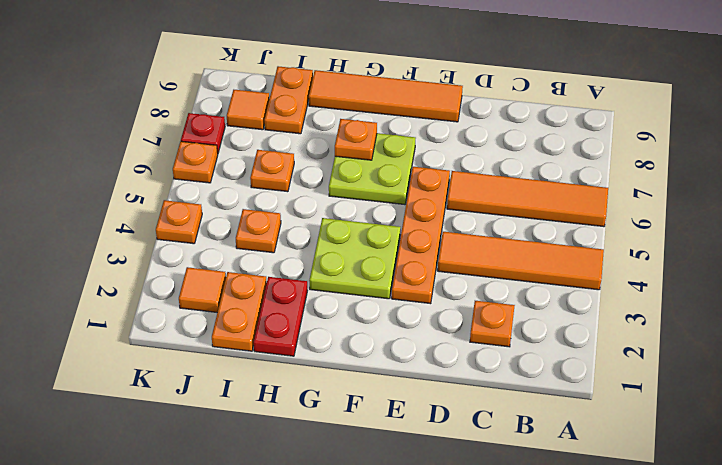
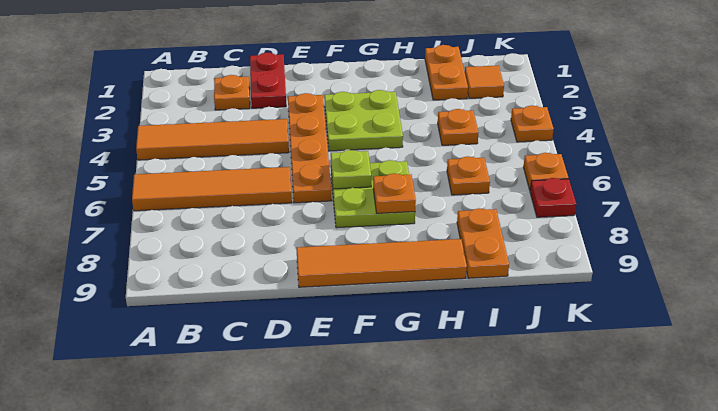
none -> lime 1x1 plate [331,150,371,189]
red 1x2 plate [254,277,308,356] -> red 1x2 plate moved to [250,52,286,108]
orange 1x1 tile [227,90,269,130] -> none

